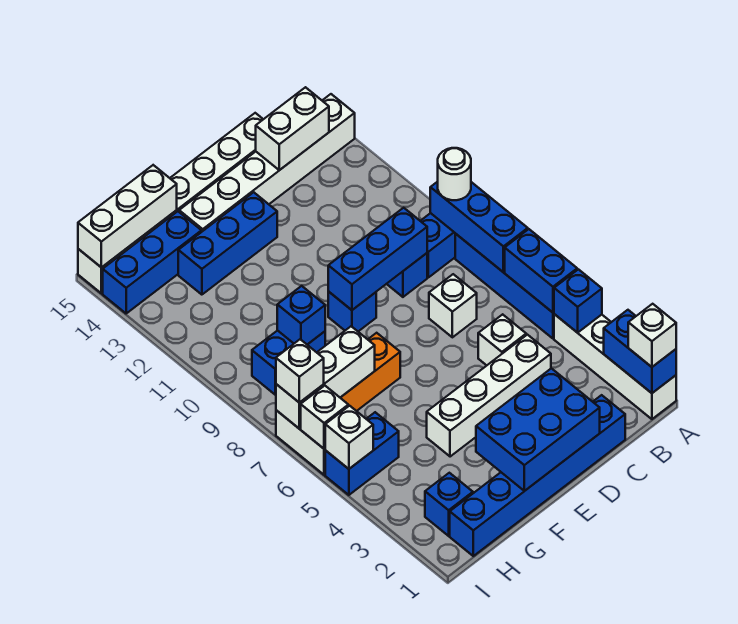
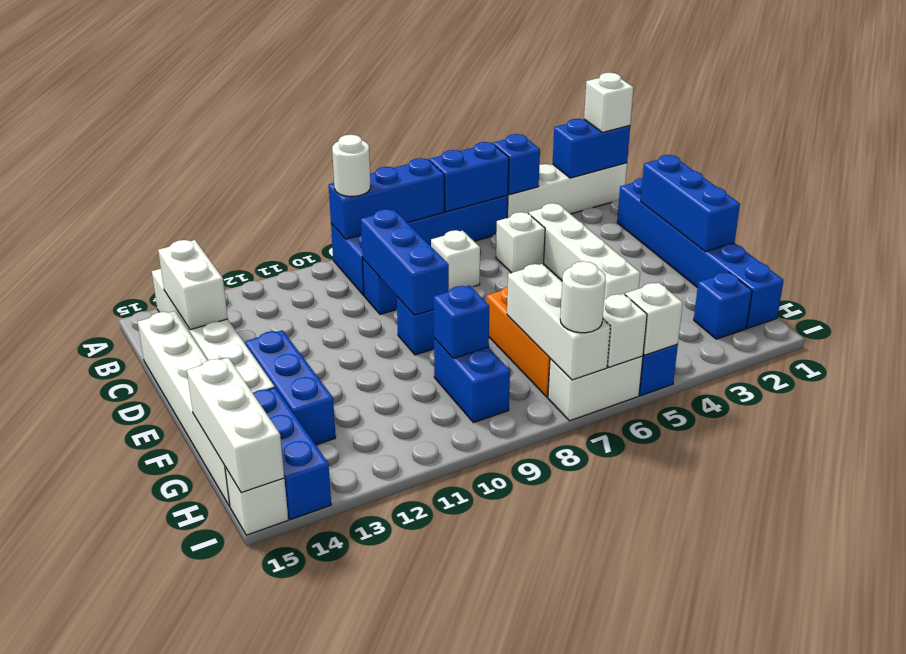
blue 2x3 brick [476,368,600,491] -> blue 1x3 brick [641,155,740,252]
white 1x1 brick [276,339,324,403] -> white 1x1 round brick [560,261,606,333]

